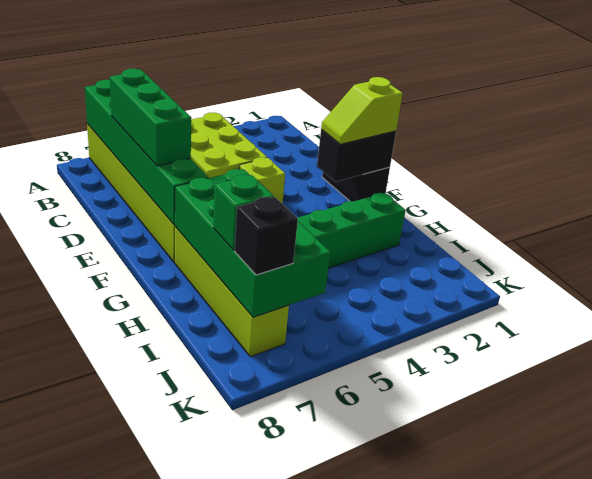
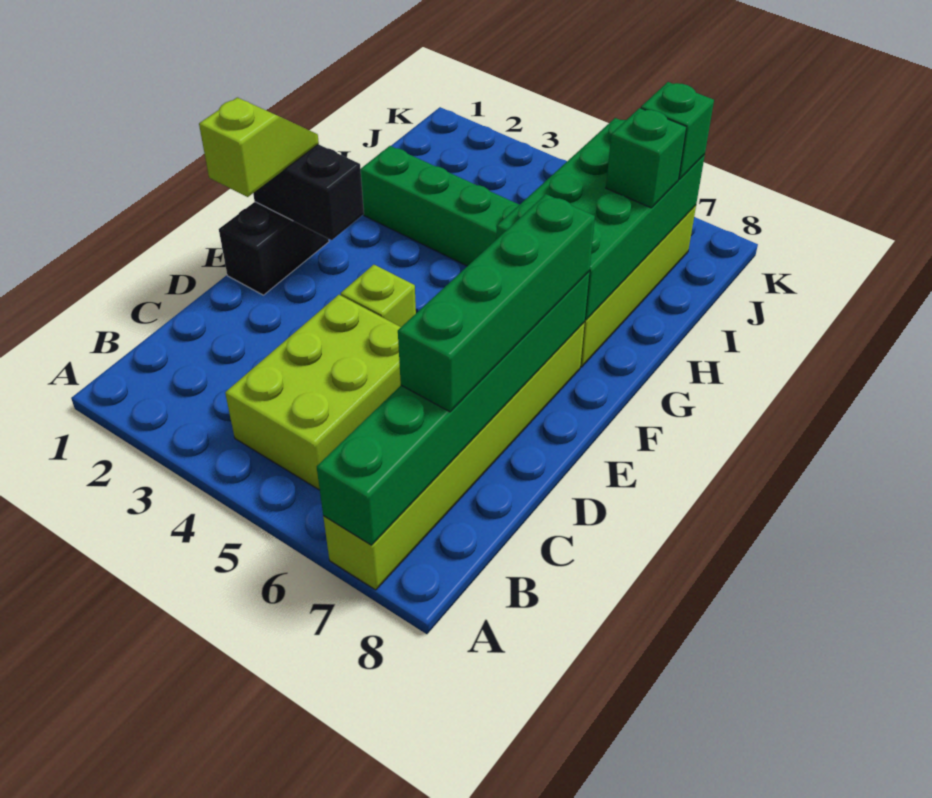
green 1x3 brick [110,69,191,166] -> green 1x4 brick [398,194,595,412]
lime 1x2 slope [321,77,403,144] -> lime 1x2 slope turned to [199,97,319,197]
black 1x1 brick [235,197,298,275] -> green 1x1 brick [641,82,714,180]

